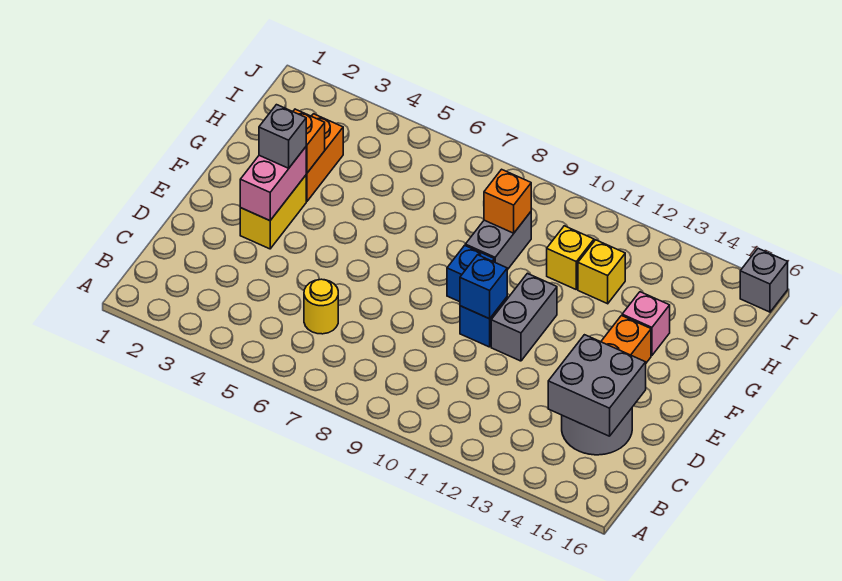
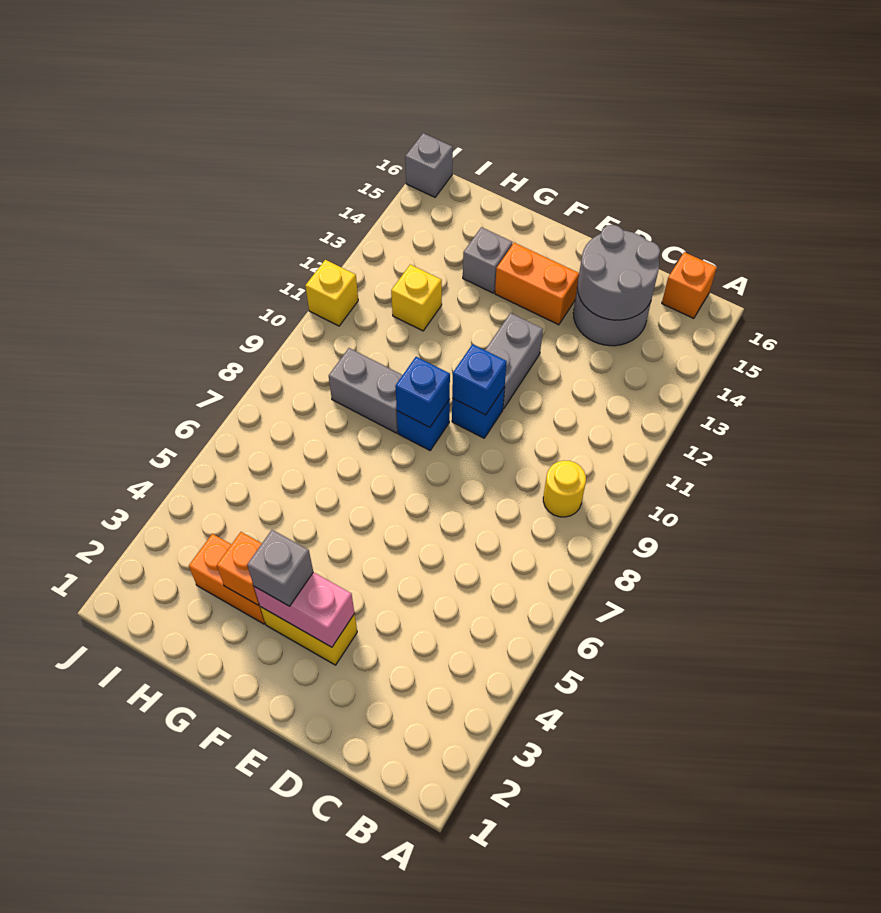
yellow 1x1 round brick [304,279,338,334] -> yellow 1x1 round brick moved to [543,461,586,517]
grey 2x2 brick [548,335,646,436] -> grey 2x2 round brick [577,225,660,320]
grey 1x2 brick [491,273,557,361] -> grey 1x2 brick turned to [485,313,543,409]
none -> blue 1x1 brick [395,357,450,427]
pink 1x1 brick [622,292,670,355] -> grey 1x1 brick [463,227,513,293]
orange 1x1 brick [484,169,531,233] -> orange 1x1 brick moved to [662,252,717,318]
yellow 1x1 brick [547,226,594,289] -> yellow 1x1 brick moved to [305,260,358,326]

